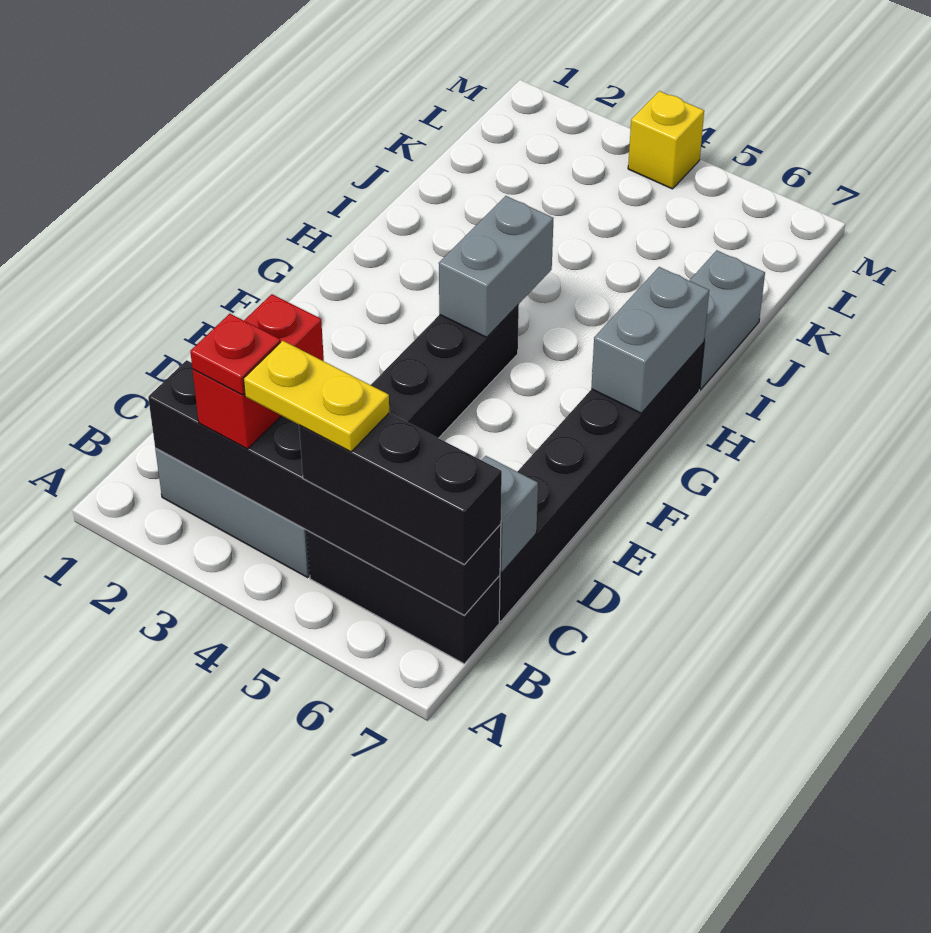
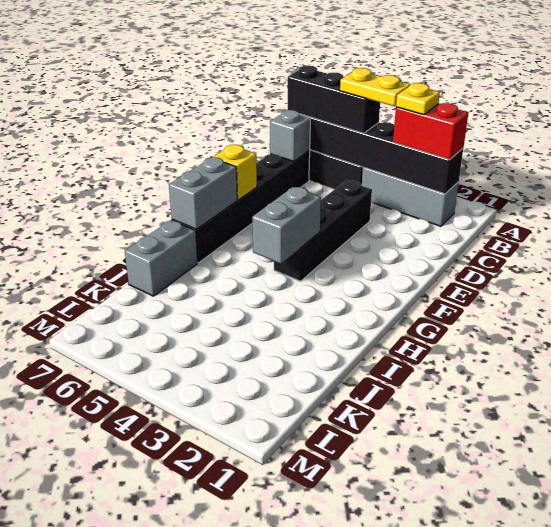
red 1x2 brick [193,294,324,449] -> red 1x2 brick turned to [393,103,468,160]
red 1x1 plate [190,314,280,395] -> yellow 1x1 plate [396,83,440,115]
yellow 1x1 brick [628,91,704,189] -> yellow 1x1 brick moved to [213,145,257,200]

